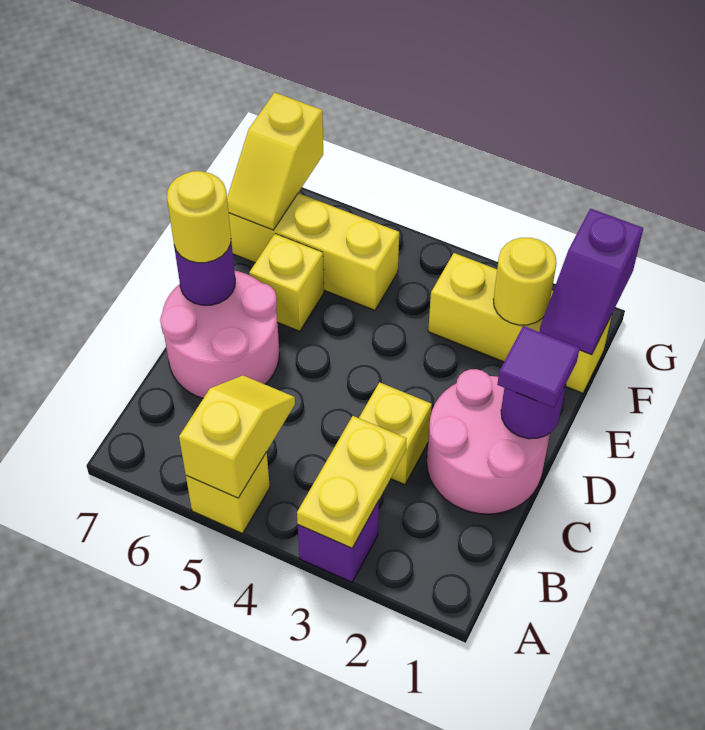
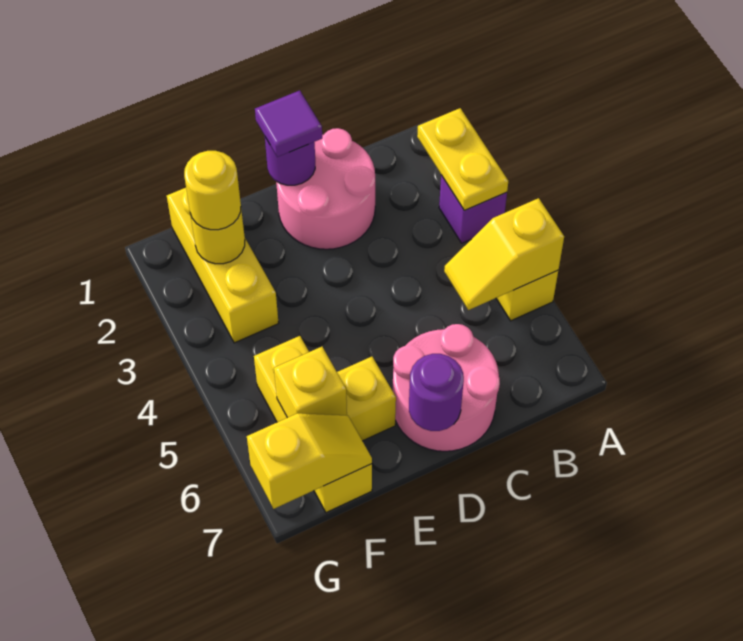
yellow 1x2 plate [297,416,407,548] -> yellow 1x2 plate turned to [417,108,508,210]
yellow 1x1 brick [359,382,432,485] -> yellow 1x1 brick moved to [274,347,347,418]
yellow 1x1 round brick [167,171,231,263] -> yellow 1x1 round brick moved to [184,151,241,230]
purple 1x2 slope [539,209,643,355] -> none

